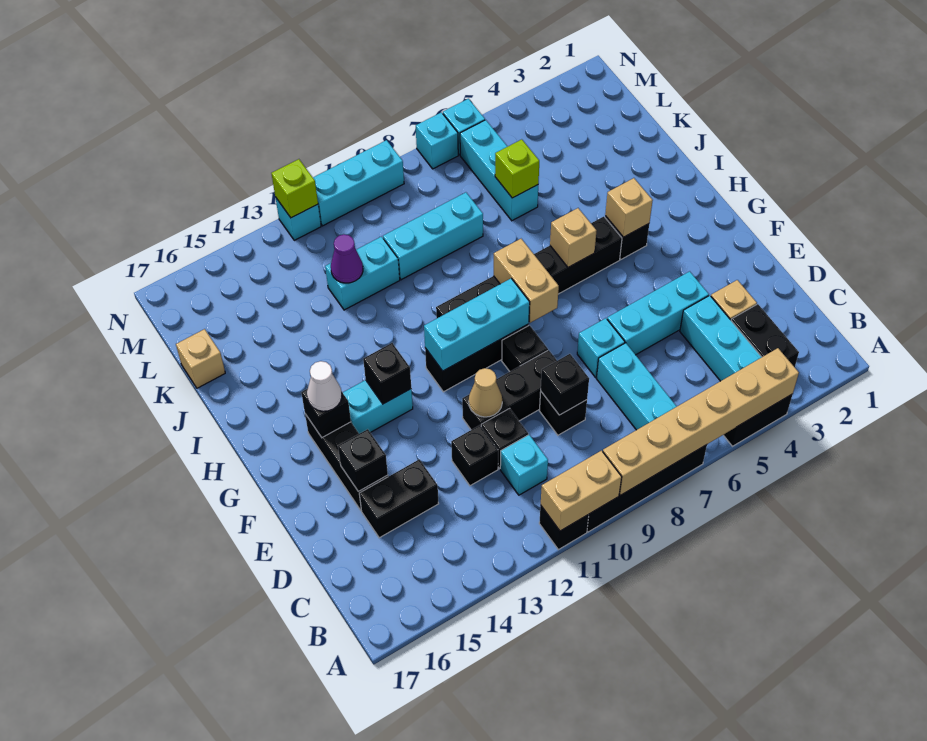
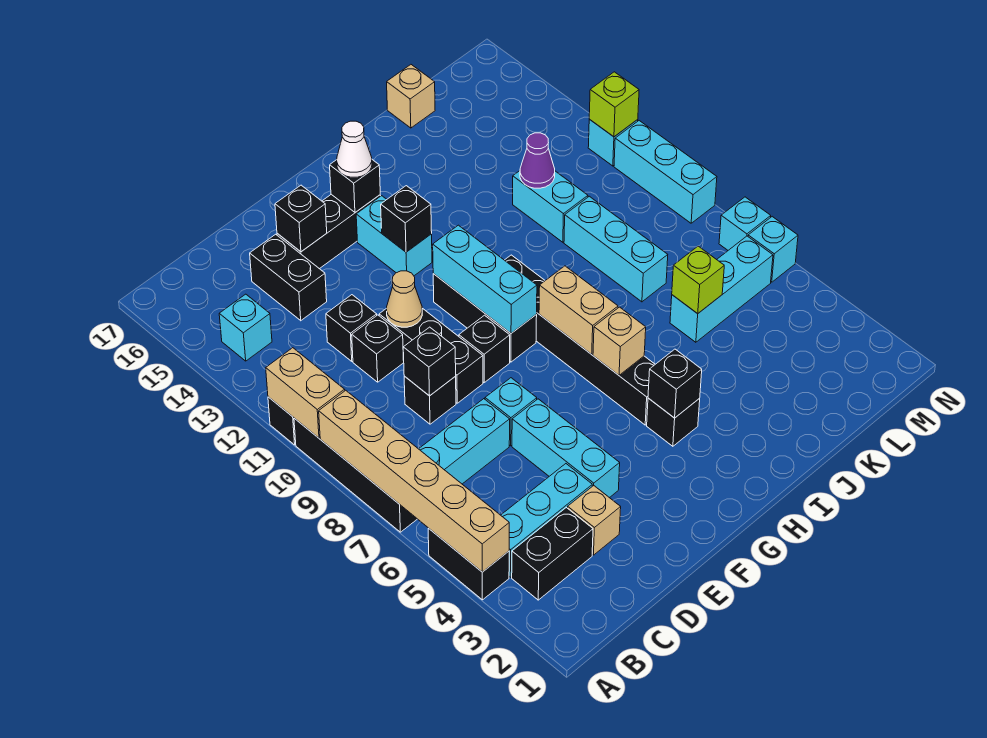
cyan 1x1 brick [500,435,548,495] -> cyan 1x1 brick moved to [219,294,272,361]
tan 1x2 brick [494,239,559,323] -> tan 1x2 brick turned to [539,266,618,354]
tan 1x1 brick [605,178,653,237] -> black 1x1 brick [648,349,702,418]

